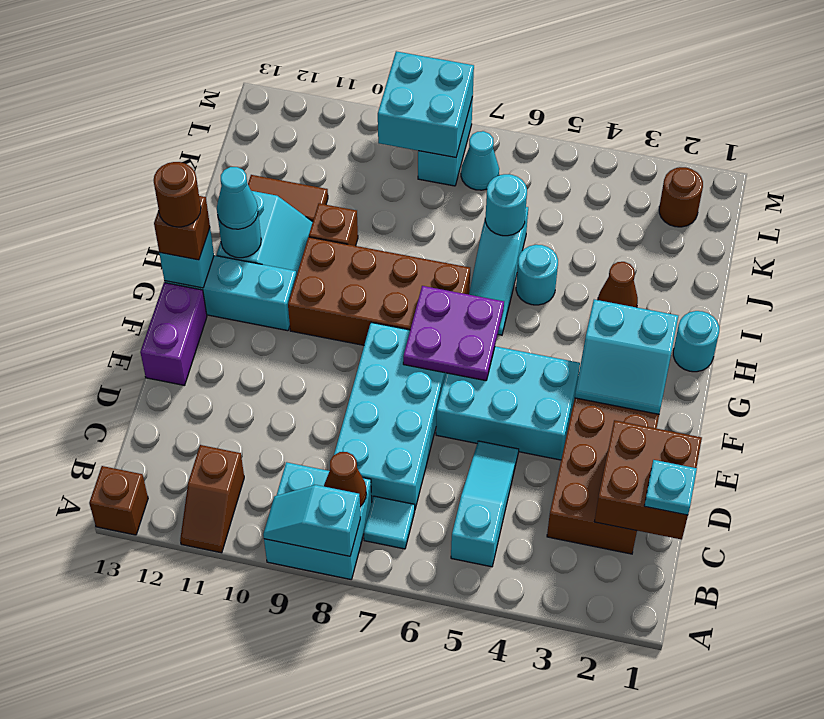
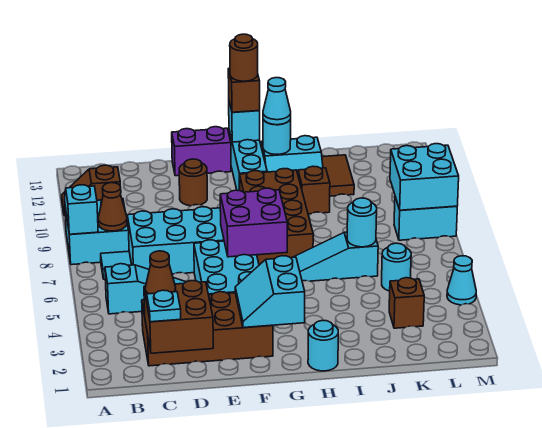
brown 1x1 brick [89,466,148,535] -> brown 1x1 brick moved to [389,278,424,328]
purple 2x2 plate [403,286,504,381] -> purple 2x2 brick [220,188,287,257]
brown 1x1 cone [598,262,638,307] -> brown 1x1 cone moved to [145,251,176,297]
cyan 1x1 round brick [516,245,558,305] -> cyan 1x1 round brick moved to [382,243,411,291]
brown 1x1 round brick [659,167,703,227] -> brown 1x1 round brick moved to [179,159,207,206]
cyan 1x1 cone [461,131,499,190] -> cyan 1x1 cone moved to [447,256,476,305]

